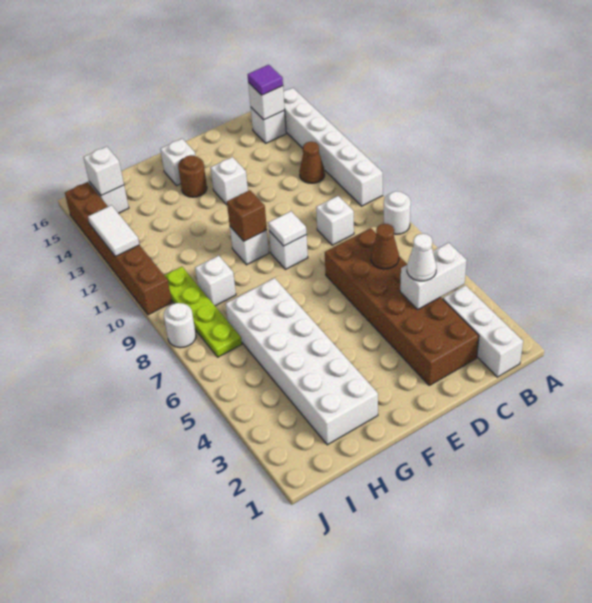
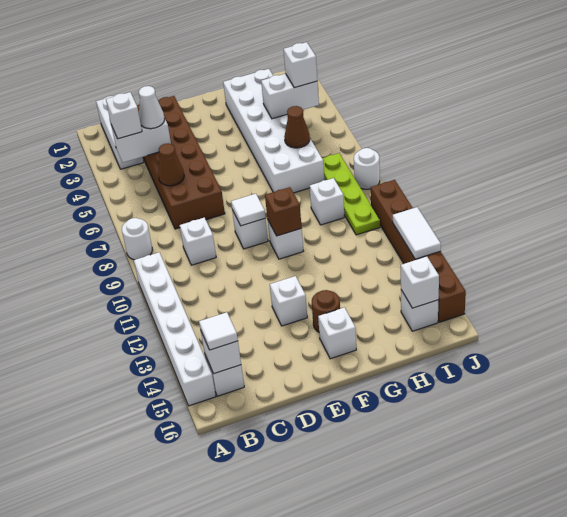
none -> white 1x1 brick [106,92,142,139]
brown 1x1 cone [299,142,325,183] -> brown 1x1 cone moved to [284,106,310,148]
purple 1x1 tile [248,65,283,95] -> white 1x1 tile [199,312,238,350]
none -> white 1x2 brick [261,74,319,119]
none -> white 1x1 brick [284,42,317,88]

